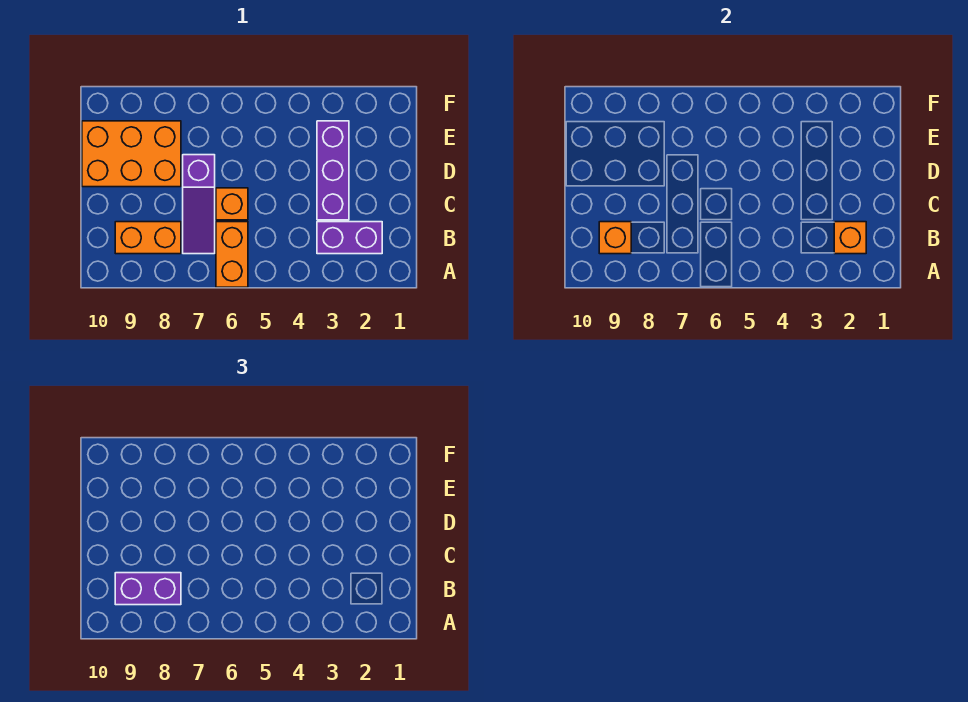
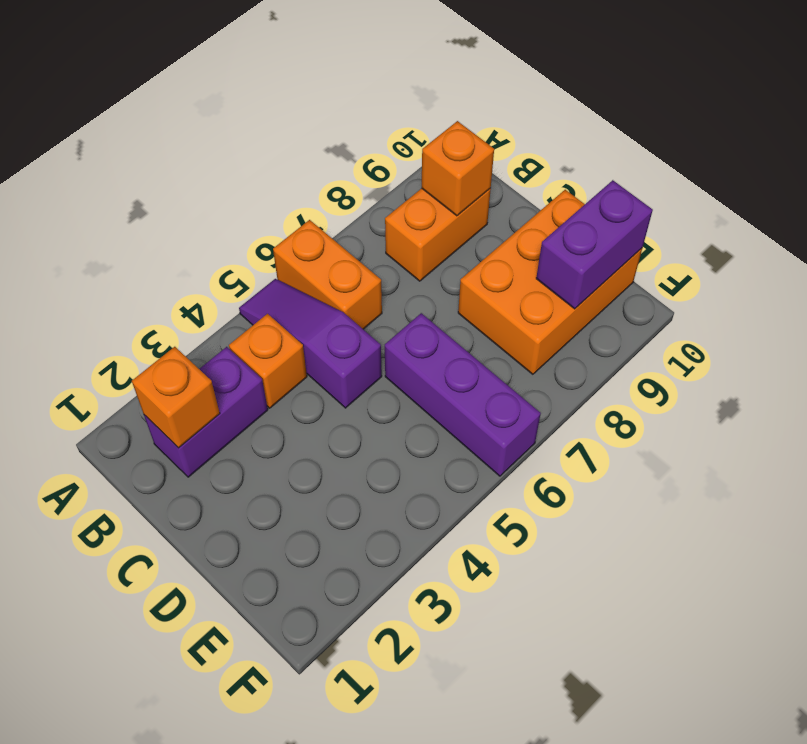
purple 1x3 slope [183,155,215,254] -> purple 1x3 slope moved to [239,279,382,408]
purple 1x2 brick [115,573,181,605] -> purple 1x2 brick moved to [536,180,653,309]
purple 1x3 brick [317,121,349,220] -> purple 1x3 brick moved to [385,313,541,476]
orange 1x1 brick [216,188,248,220] -> orange 1x1 brick moved to [229,314,307,408]

